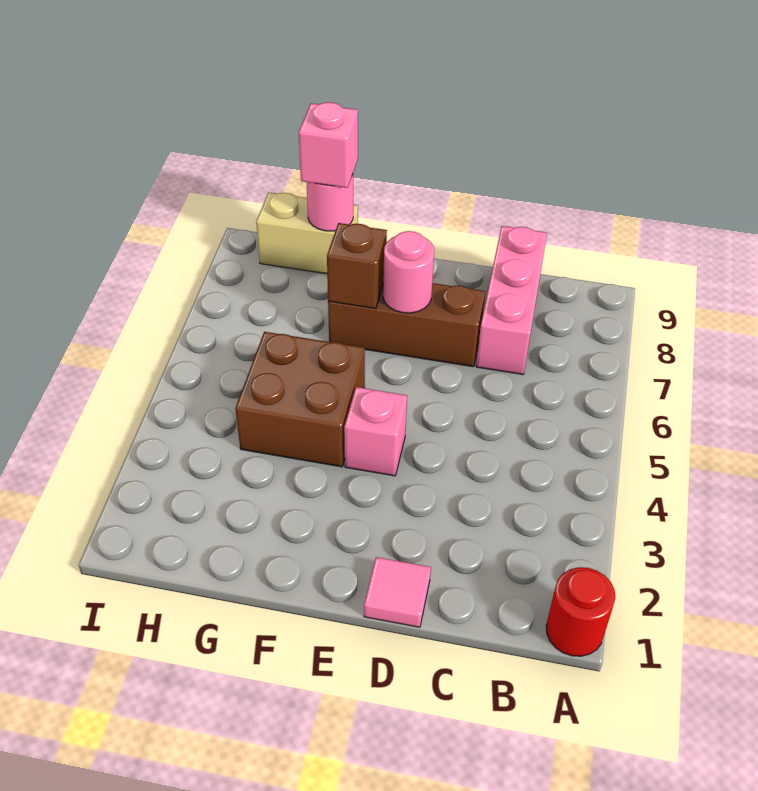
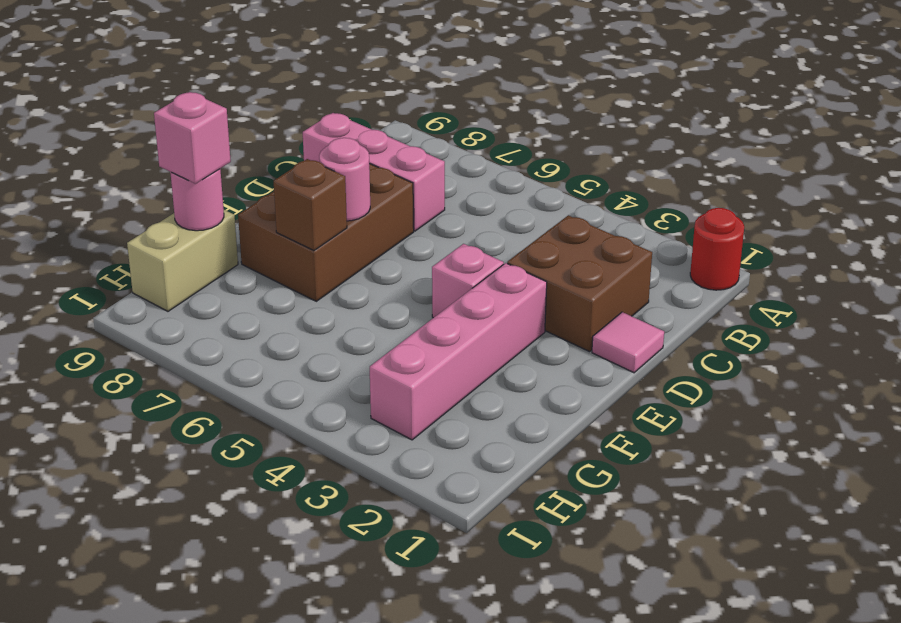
brown 1x3 brick [328,283,485,367] -> brown 2x3 brick [238,164,414,301]
none -> pink 1x4 brick [370,263,547,440]
brown 2x2 brick [235,332,365,467] -> brown 2x2 brick moved to [507,215,652,352]

